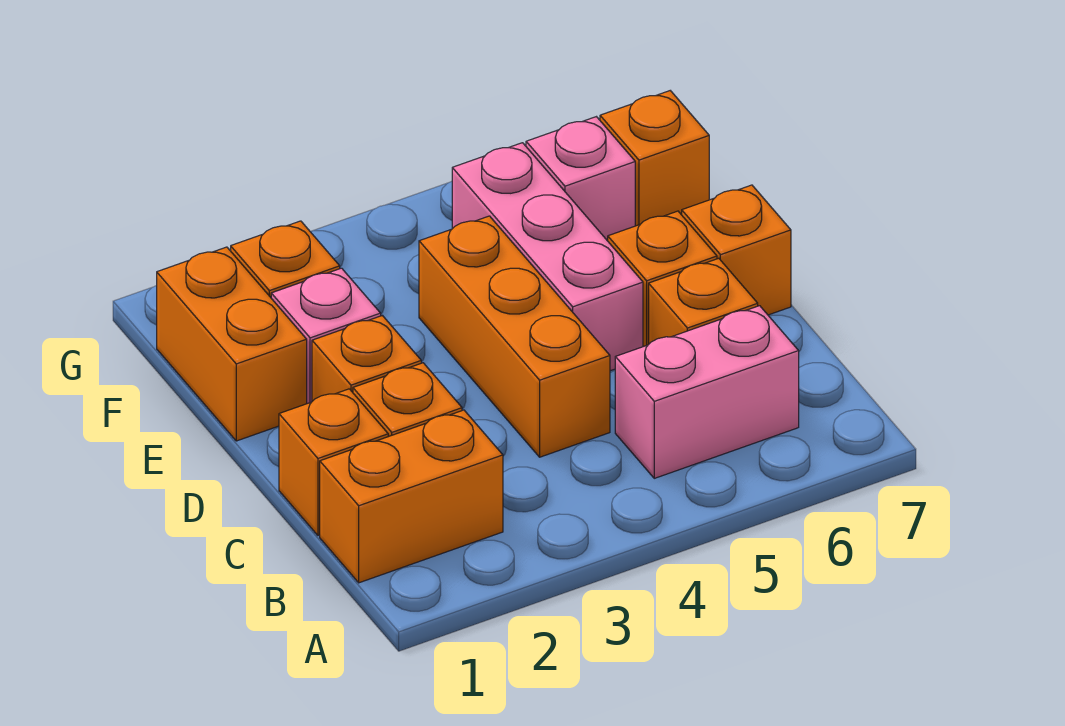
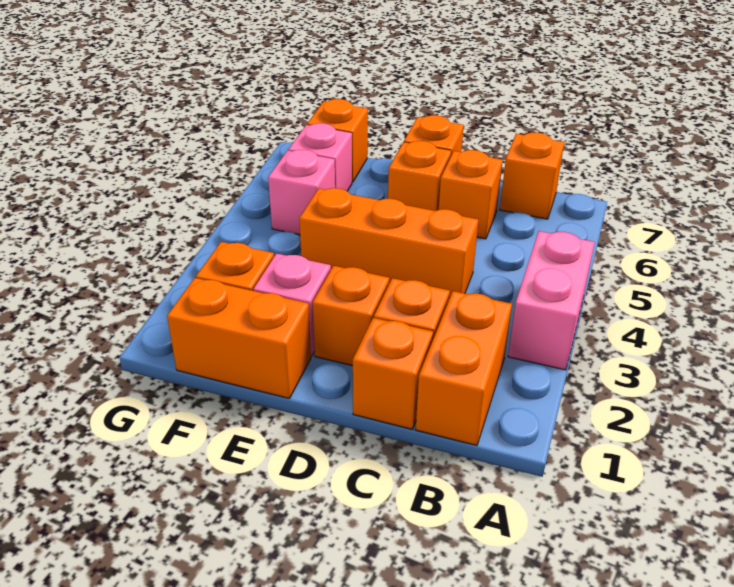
pink 1x2 brick [615,306,799,478] -> pink 1x2 brick moved to [508,231,595,370]
none -> orange 1x1 brick [500,132,564,219]
pink 1x3 brick [452,143,643,371] -> pink 1x1 brick [268,150,335,235]

